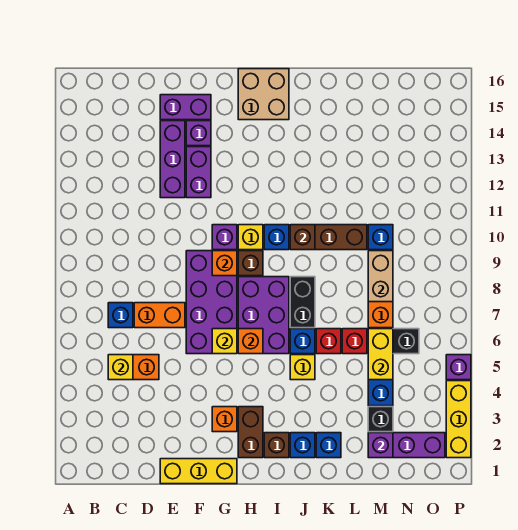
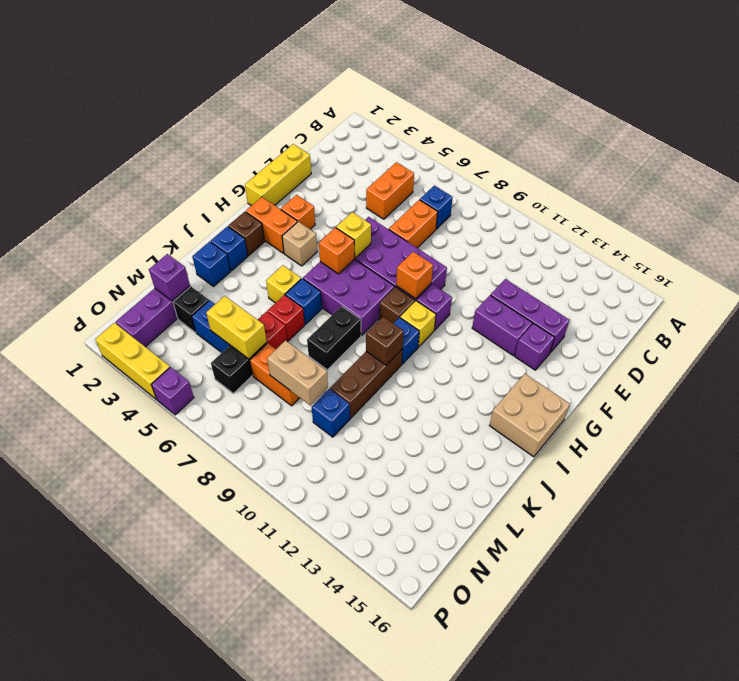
yellow 1x1 brick [108,355,133,380] -> none
purple 1x2 brick [160,95,211,120] -> none
brown 1x2 brick [238,407,263,458] -> orange 1x2 brick [246,197,297,253]
none -> tan 1x1 brick [282,222,317,266]
black 1x2 brick [290,277,315,328] -> black 1x2 brick turned to [307,306,361,370]

